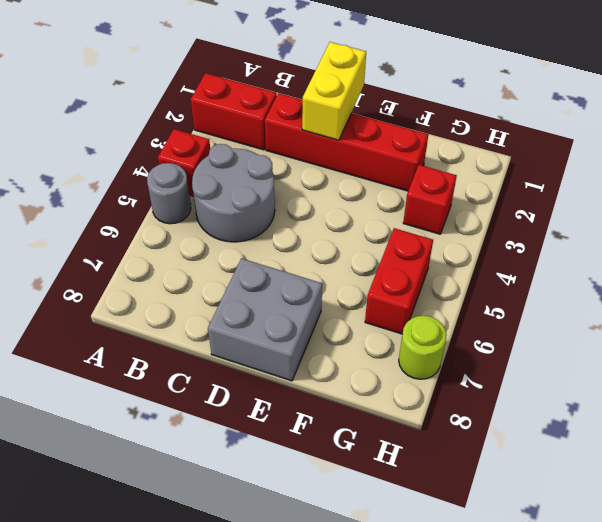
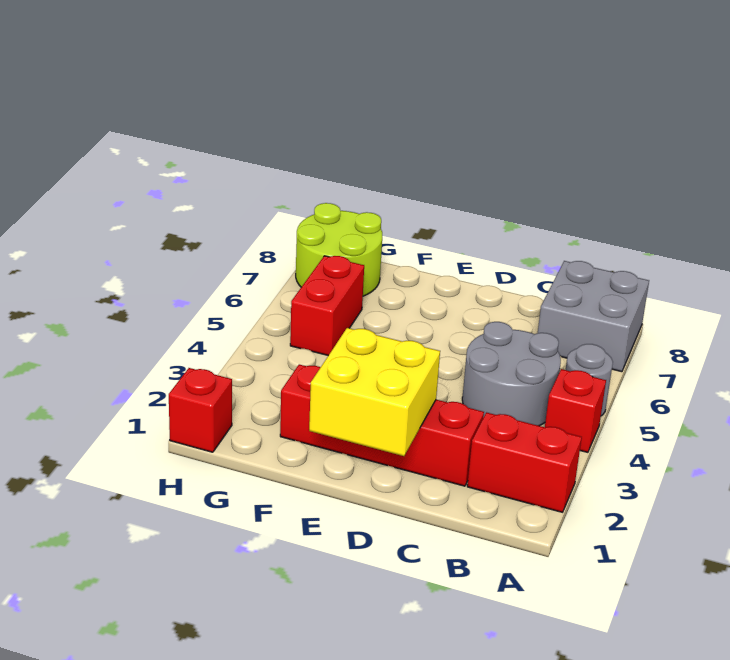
yellow 1x2 brick [302,42,366,140] -> yellow 2x2 brick [309,328,440,456]
grey 2x2 brick [208,258,322,381] -> grey 2x2 brick moved to [538,261,649,372]
red 1x1 brick [403,165,457,234] -> red 1x1 brick moved to [169,368,232,452]
lime 1x1 round brick [399,316,447,379] -> lime 2x2 round brick [296,203,382,296]

